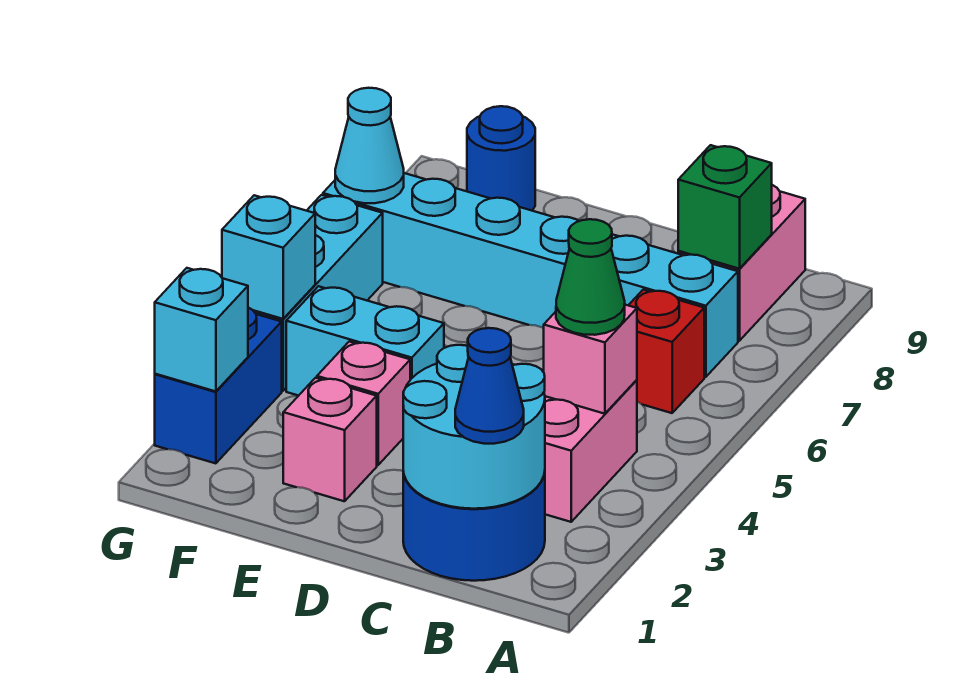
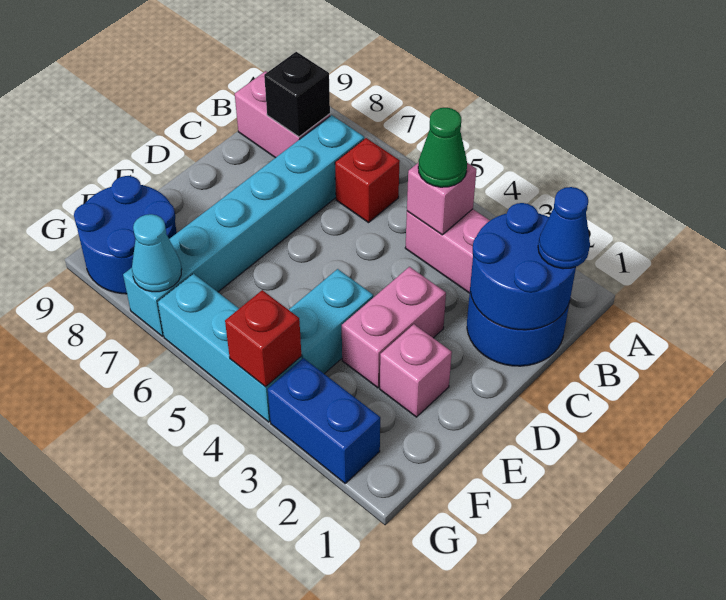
cyan 2x2 round brick [403,345,545,509] -> blue 2x2 round brick [470,203,576,330]
green 1x1 brick [678,145,772,269] -> black 1x1 brick [264,52,330,137]
pink 1x1 brick [317,342,410,465] -> pink 1x2 brick [342,267,446,388]
blue 1x1 round brick [467,106,535,211] -> blue 2x2 round brick [74,176,177,294]
cyan 1x1 brick [155,268,248,391] -> none
cyan 1x1 brick [222,195,315,319] -> red 1x1 brick [225,290,301,387]

